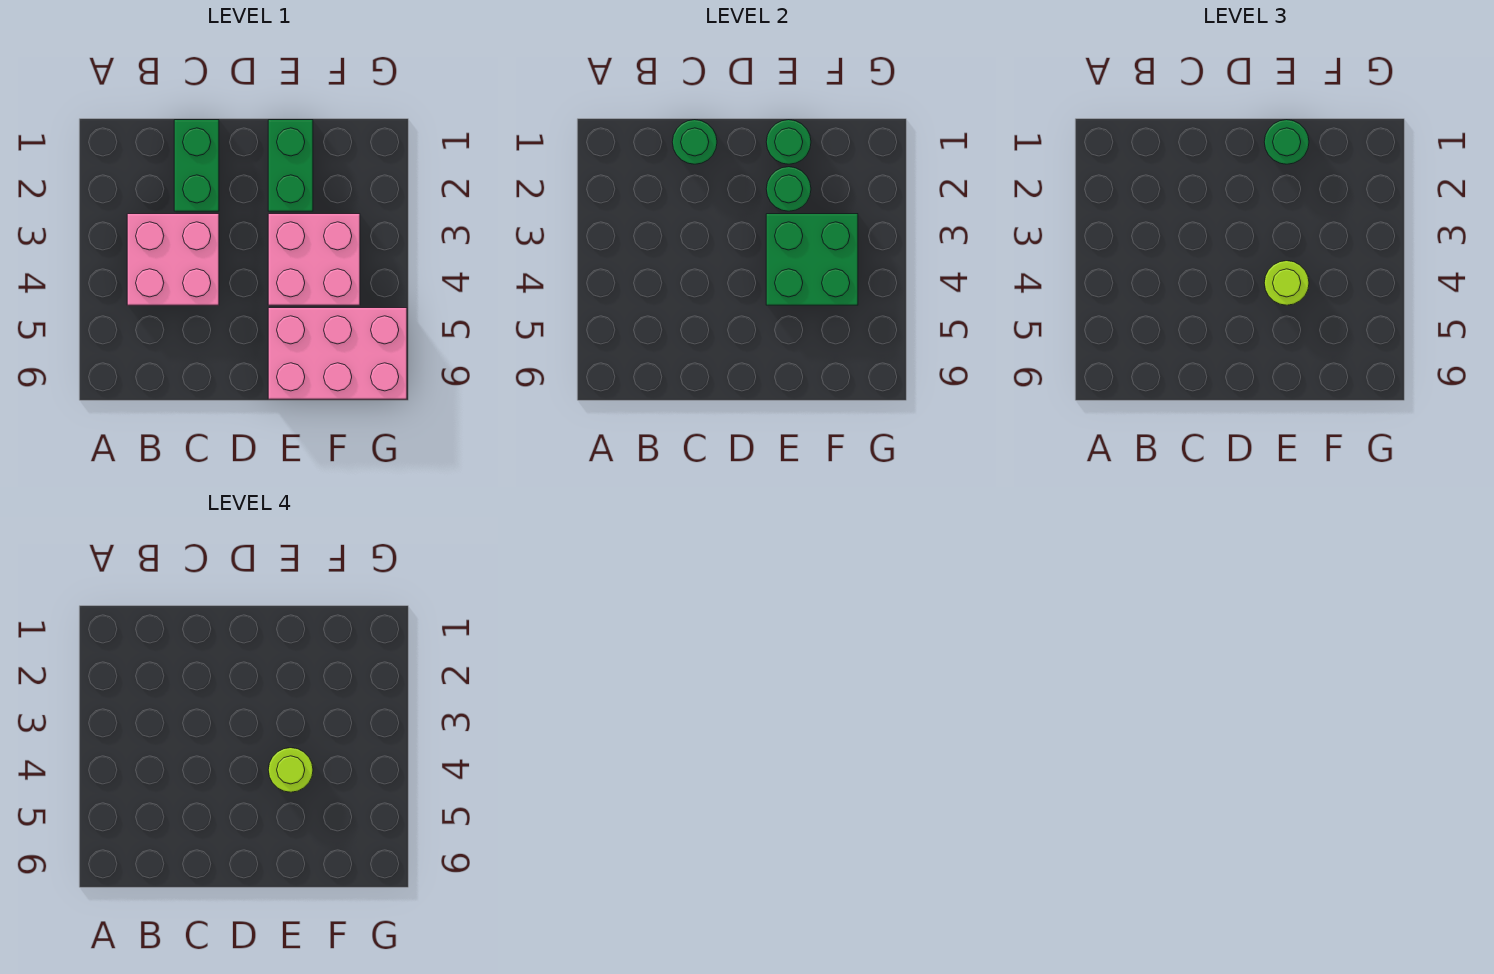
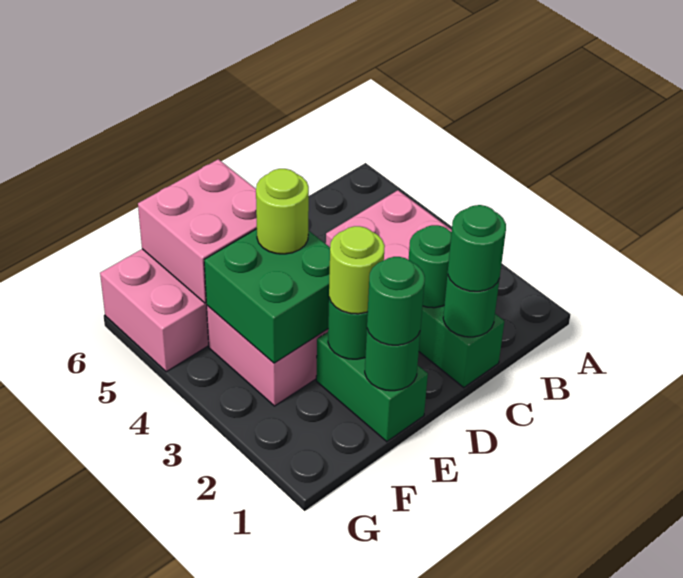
none -> green 1x1 round brick [448,205,506,292]
none -> green 1x1 round brick [409,225,452,308]
lime 1x1 round brick [268,748,313,792] -> lime 1x1 round brick moved to [329,226,385,314]
none -> pink 2x2 brick [138,159,257,303]

